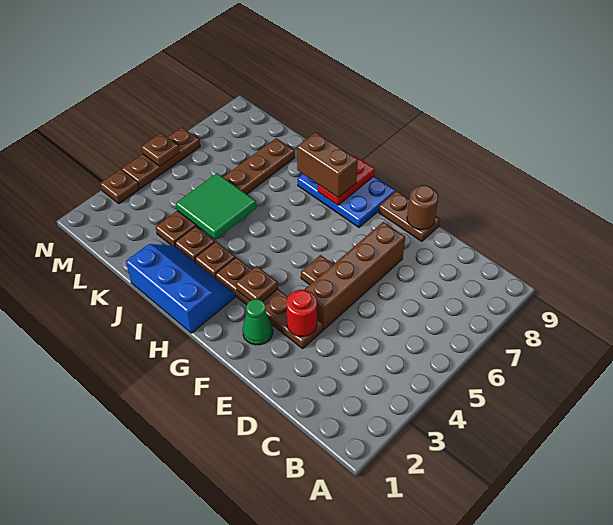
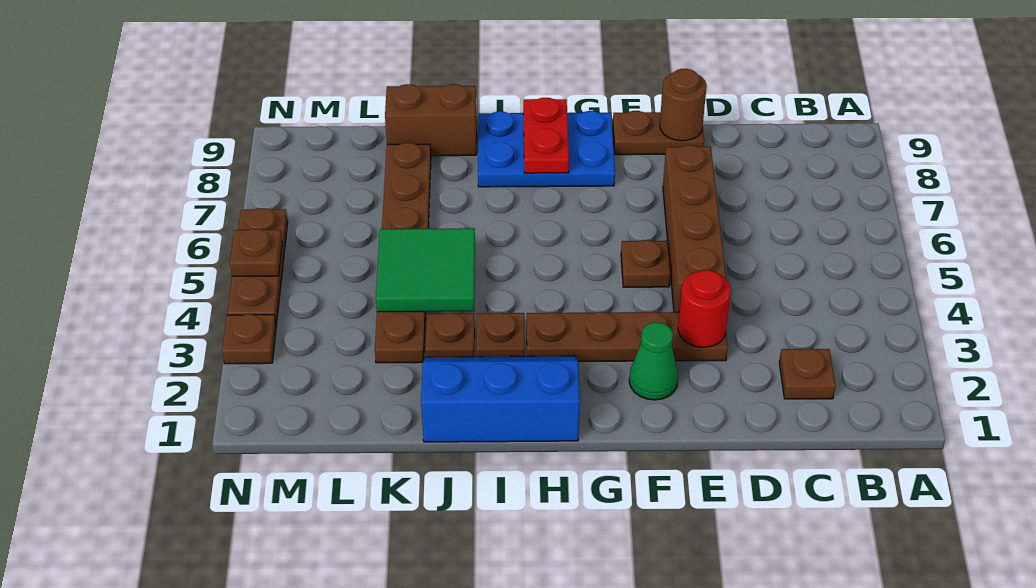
brown 1x1 plate [236,266,278,301] -> brown 1x1 plate moved to [779,349,836,399]
brown 1x2 brick [297,132,358,198] -> brown 1x2 brick moved to [385,84,477,156]

